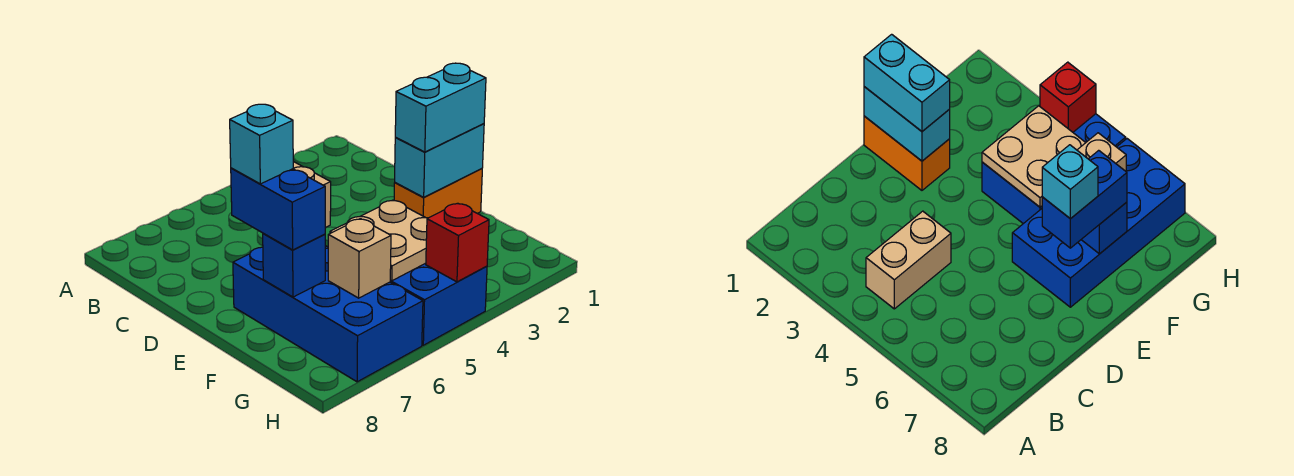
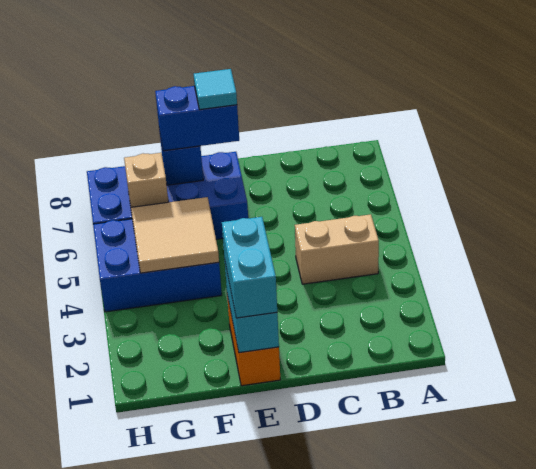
cyan 1x1 brick [230,104,293,184] -> cyan 1x1 tile [194,69,237,110]
tan 2x2 plate [330,200,427,281] -> tan 2x2 tile [131,197,219,273]
red 1x1 brick [426,203,489,282] -> none

